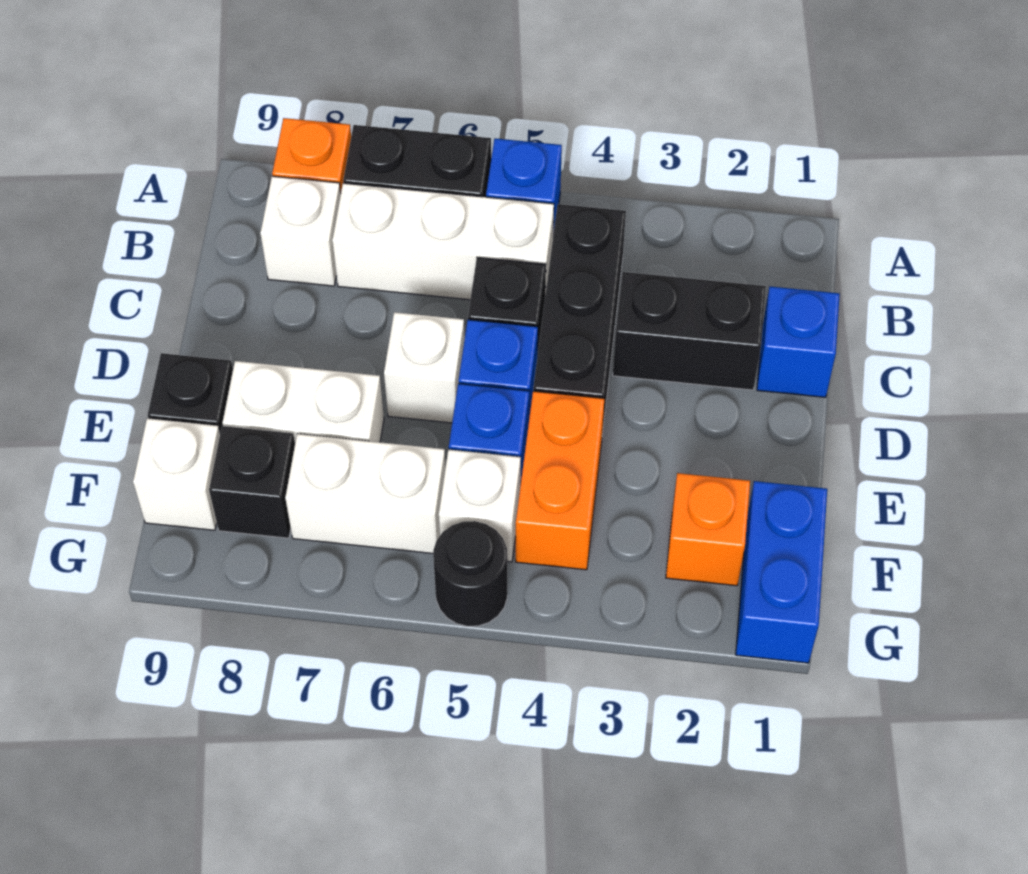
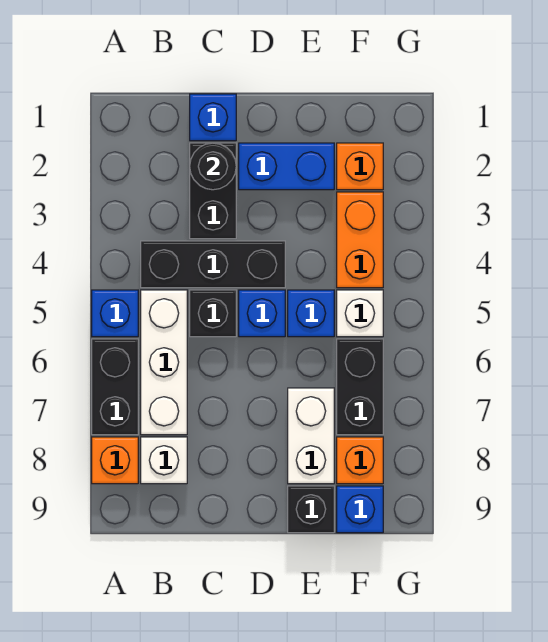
white 1x1 brick [384,312,465,423] -> none
orange 1x2 brick [516,391,604,570] -> orange 1x2 brick turned to [337,192,383,288]
blue 1x2 brick [736,481,827,663] -> blue 1x2 brick moved to [239,143,334,190]
white 1x2 brick [285,434,446,553] -> black 1x2 brick [337,339,383,435]
black 1x1 brick [209,426,295,538] -> orange 1x1 brick [337,437,383,484]
white 1x1 brick [133,418,220,530] -> blue 1x1 brick [337,486,383,533]
black 1x1 round brick [433,521,507,626] -> black 1x1 round brick moved to [190,143,236,190]

